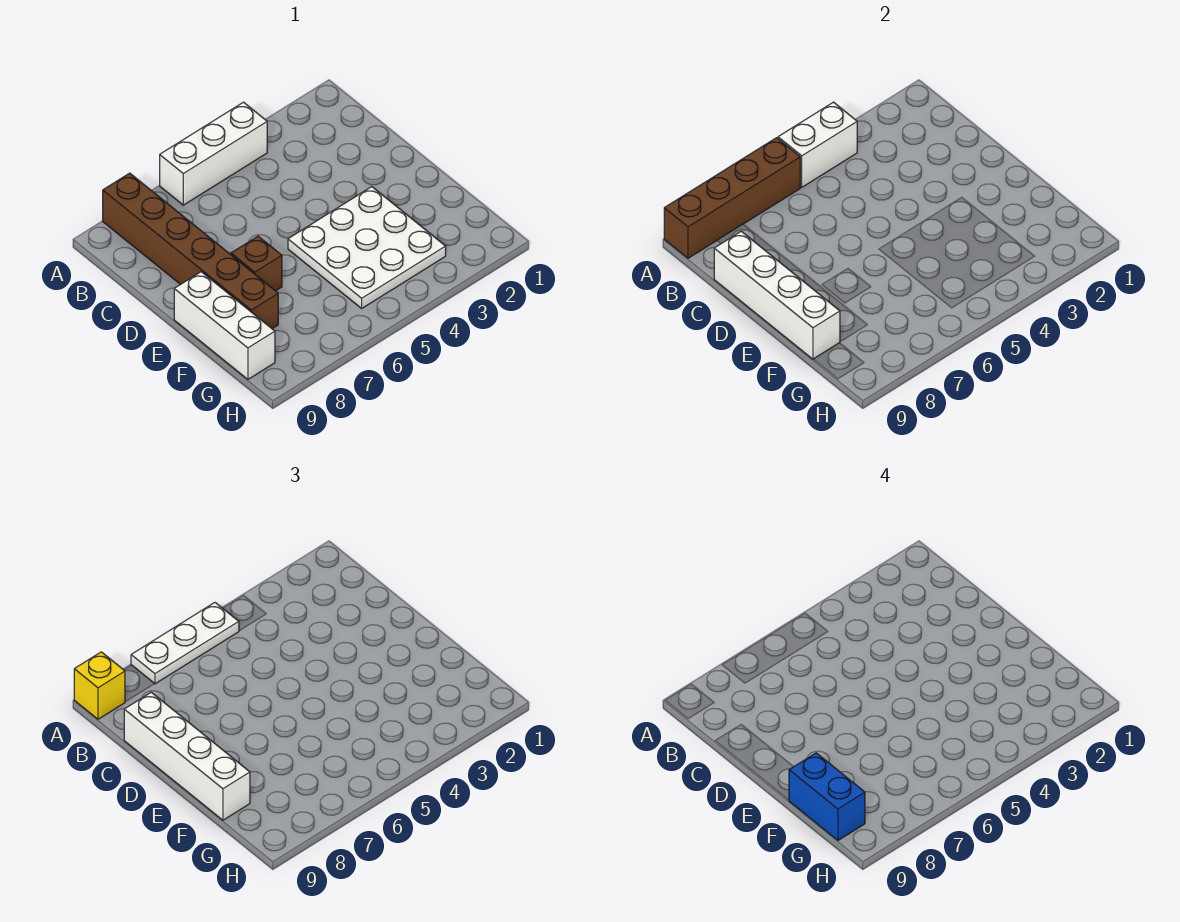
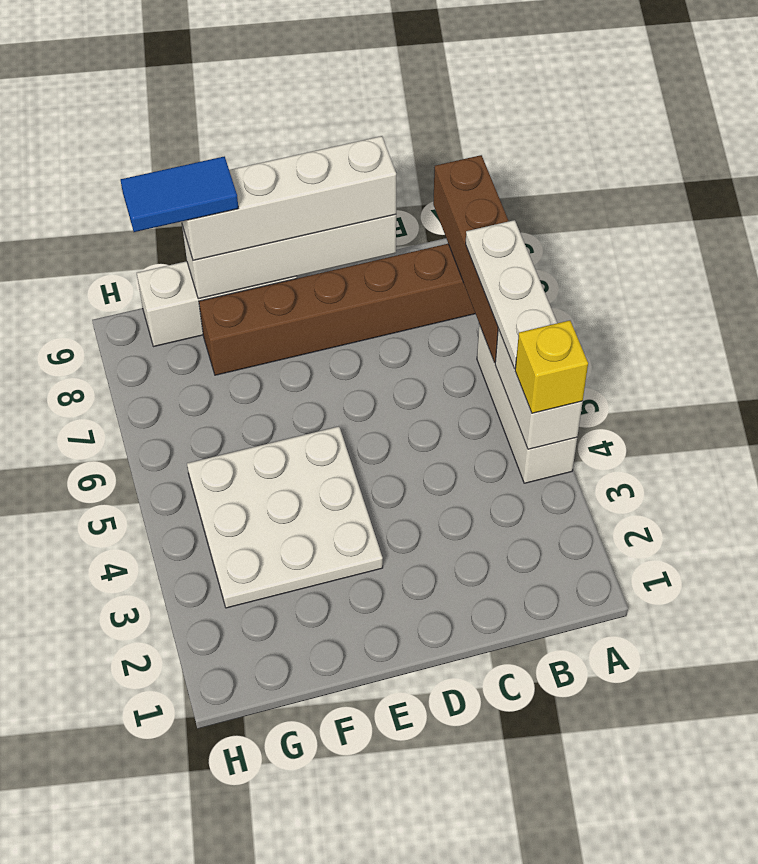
yellow 1x1 brick [74,652,125,719] -> yellow 1x1 brick moved to [515,320,588,413]
brown 1x1 brick [231,236,282,291] -> none
blue 1x2 brick [789,753,865,840] -> blue 1x2 tile [121,156,238,232]

